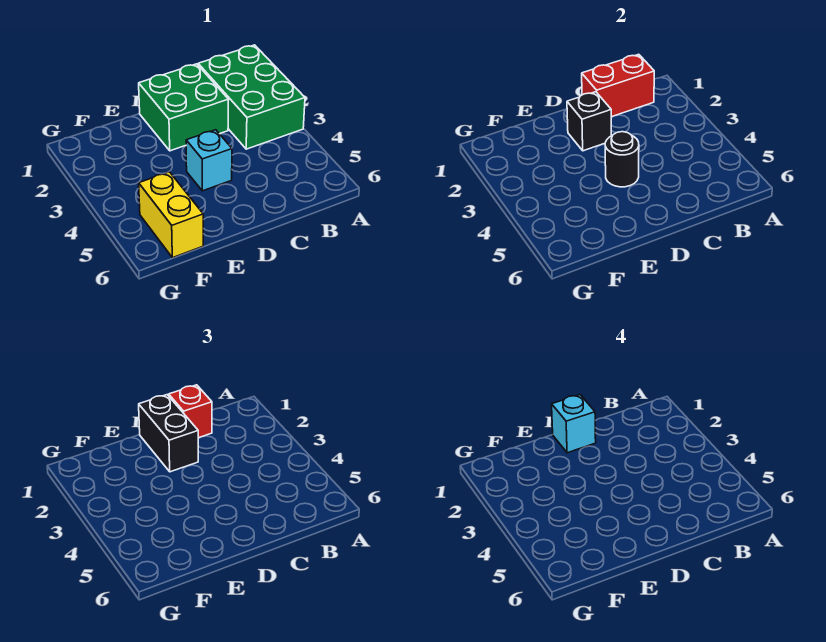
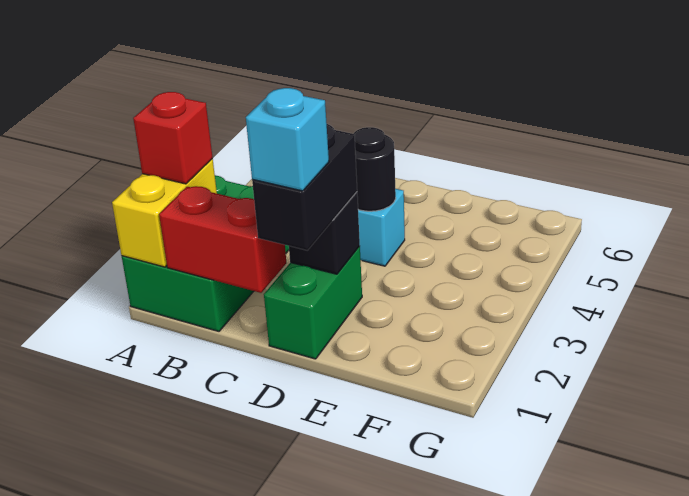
green 2x2 brick [139,64,229,151] -> green 1x2 brick [264,246,362,359]
red 1x1 brick [169,385,212,438] -> red 1x1 brick moved to [133,92,213,184]
yellow 1x2 brick [139,172,203,258] -> yellow 1x2 brick moved to [112,159,217,267]

